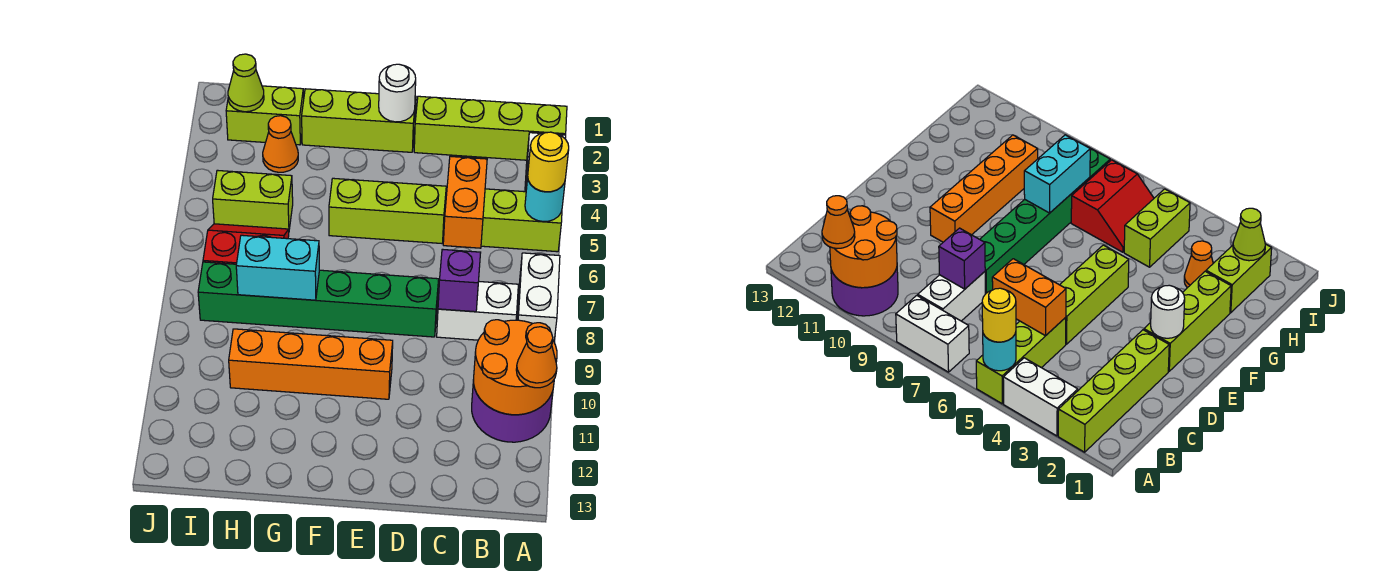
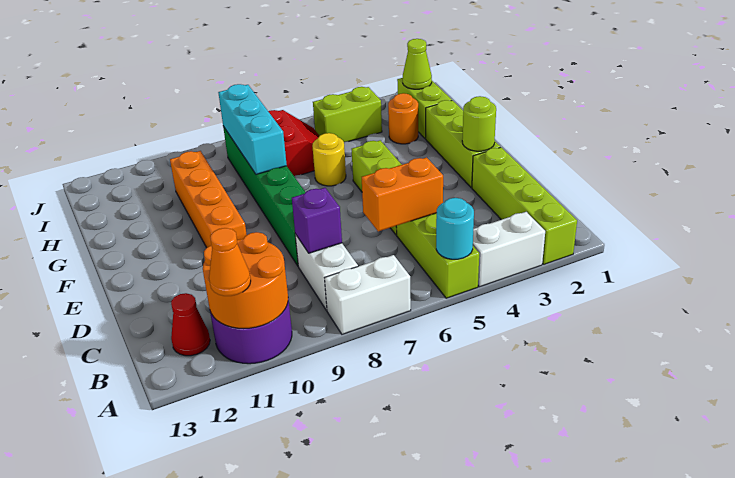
yellow 1x1 round brick [528,132,569,192] -> yellow 1x1 round brick moved to [313,133,346,186]
none -> red 1x1 cone [171,293,210,356]
white 1x1 round brick [379,64,416,122] -> lime 1x1 round brick [462,96,496,151]
cyan 1x2 brick [236,235,319,300] -> cyan 1x3 brick [218,84,287,174]
orange 1x1 cone [263,116,298,172] -> orange 1x1 round brick [388,93,418,144]
lime 1x2 brick [213,170,293,229] -> lime 1x2 brick turned to [313,87,382,142]

